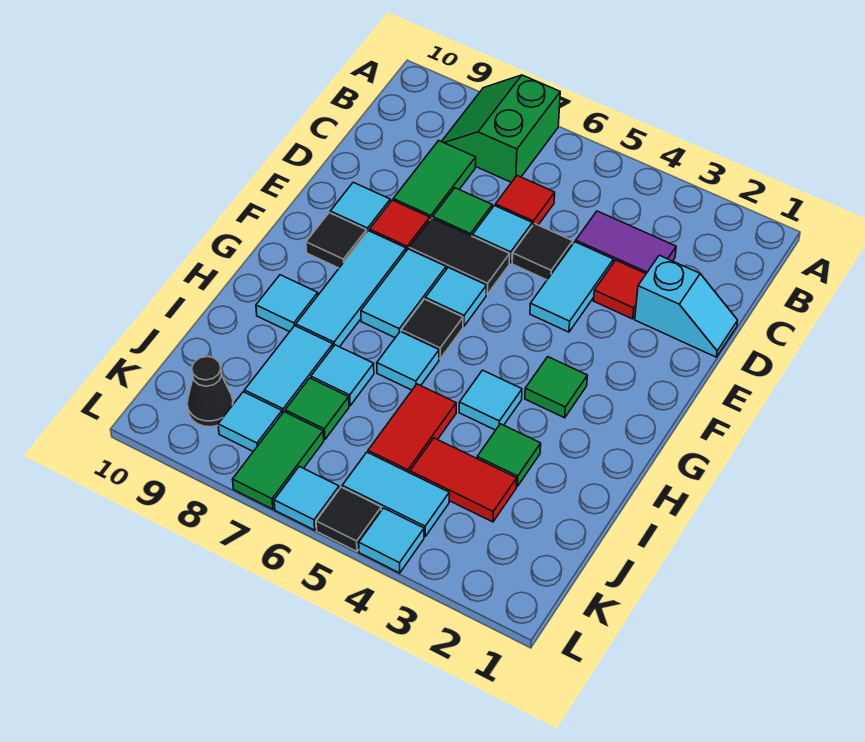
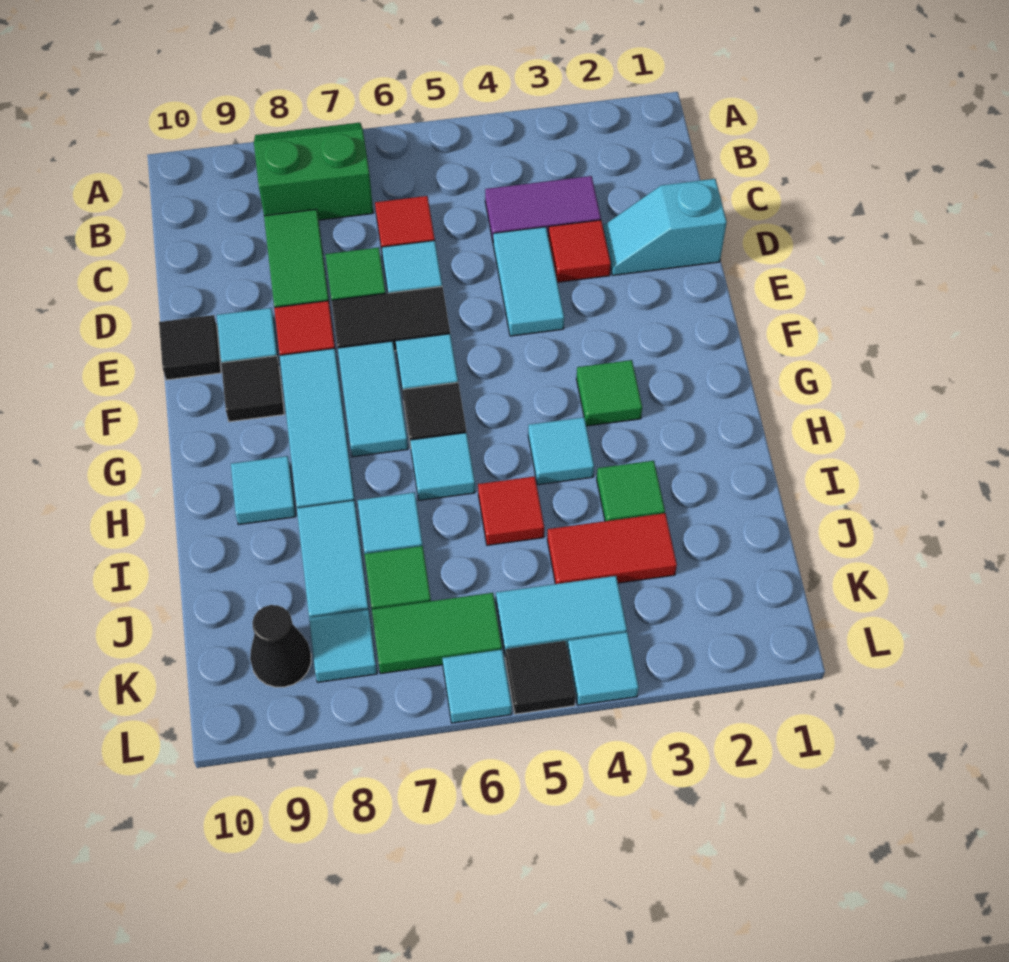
green 2x2 slope [442,75,560,182] -> green 2x2 slope turned to [254,123,373,220]
cyan 1x2 slope [635,255,738,357] -> cyan 1x2 slope turned to [603,179,727,275]
black 1x1 tile [512,224,573,280] -> black 1x1 tile moved to [159,315,221,380]
red 1x2 tile [368,384,456,473] -> red 1x1 tile [478,476,544,545]
green 1x2 tile [233,412,324,509] -> green 1x2 tile turned to [372,593,502,674]

